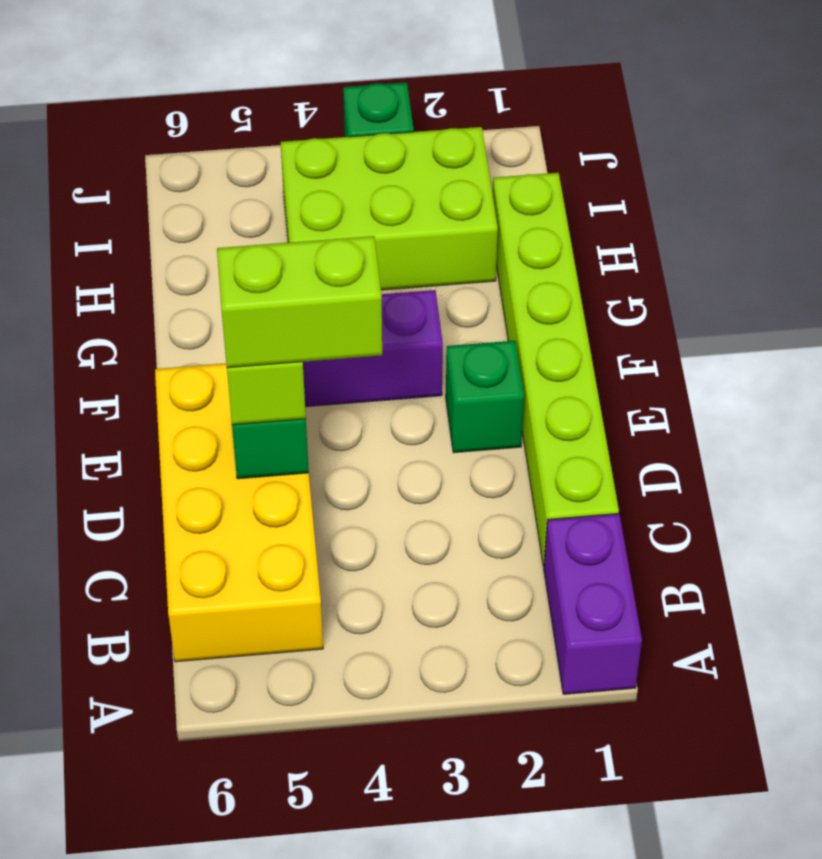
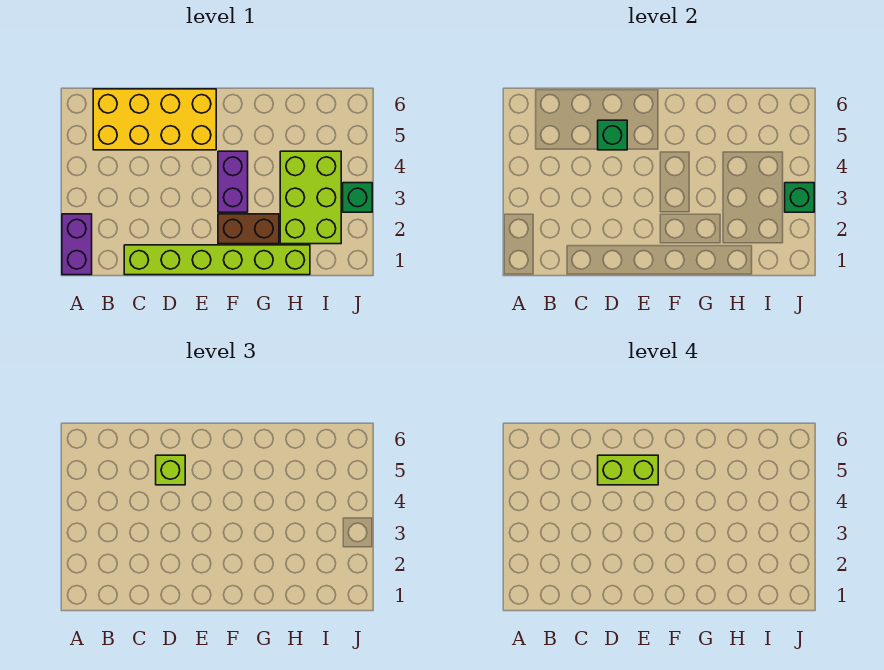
purple 1x2 brick [544,514,642,694] -> purple 1x2 brick turned to [62,214,92,275]
lime 1x2 brick [217,236,382,368] -> lime 1x2 brick turned to [598,455,658,485]
green 1x1 brick [446,341,524,453] -> green 1x1 brick moved to [785,183,814,212]
none -> brown 1x2 brick [218,214,279,244]

